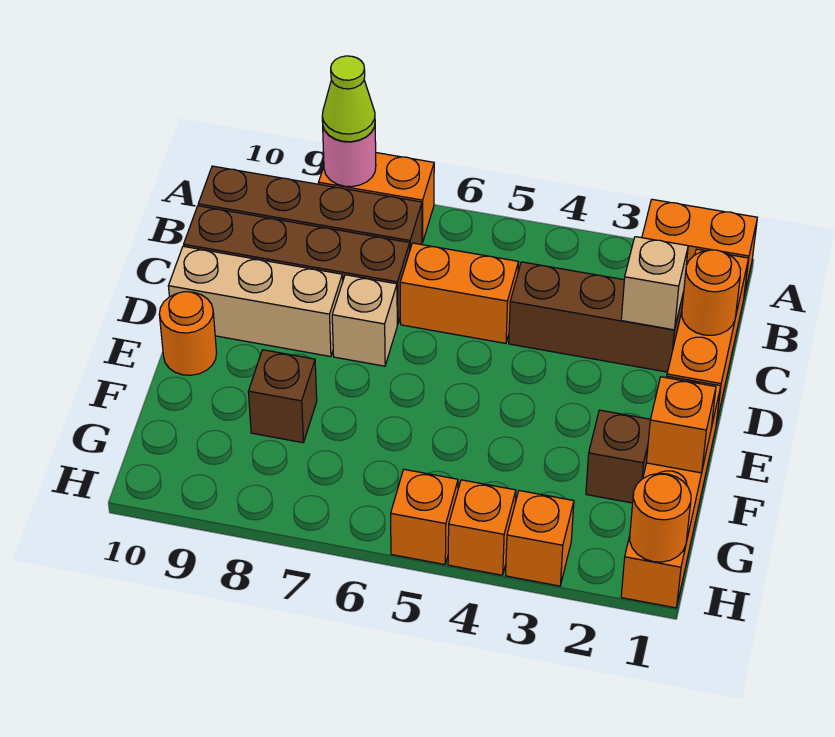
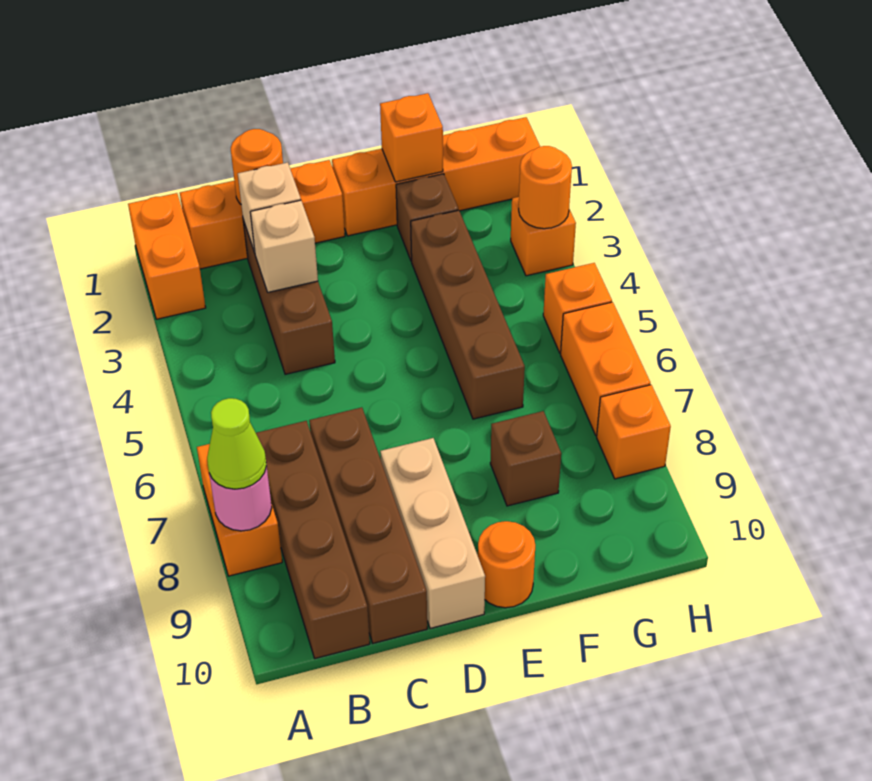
orange 1x2 brick [400,243,519,343] -> orange 1x2 brick moved to [561,302,650,436]
tan 1x1 brick [332,275,397,366] -> tan 1x1 brick moved to [250,200,318,292]
none -> brown 1x4 brick [411,210,525,419]
orange 1x1 round brick [630,473,691,562] -> orange 1x1 round brick moved to [519,146,572,229]
orange 1x1 brick [448,480,516,575] -> orange 1x1 brick moved to [597,385,671,479]

